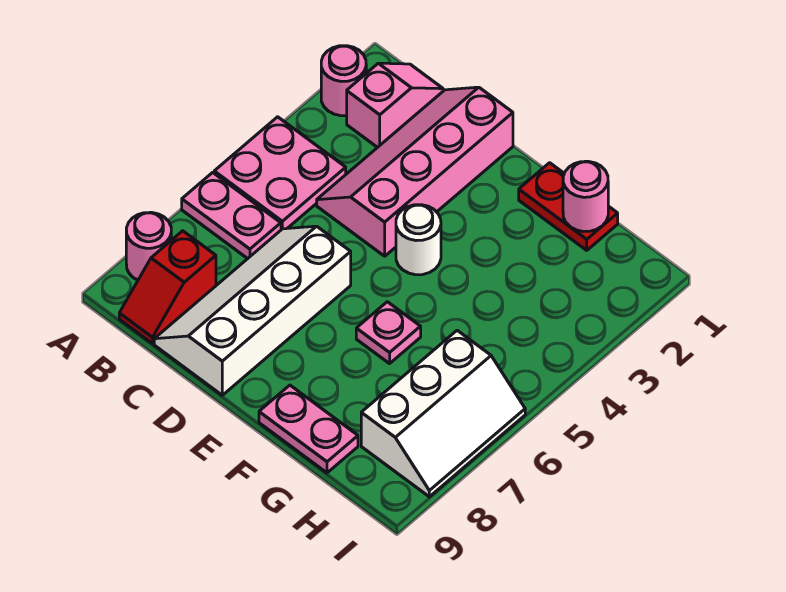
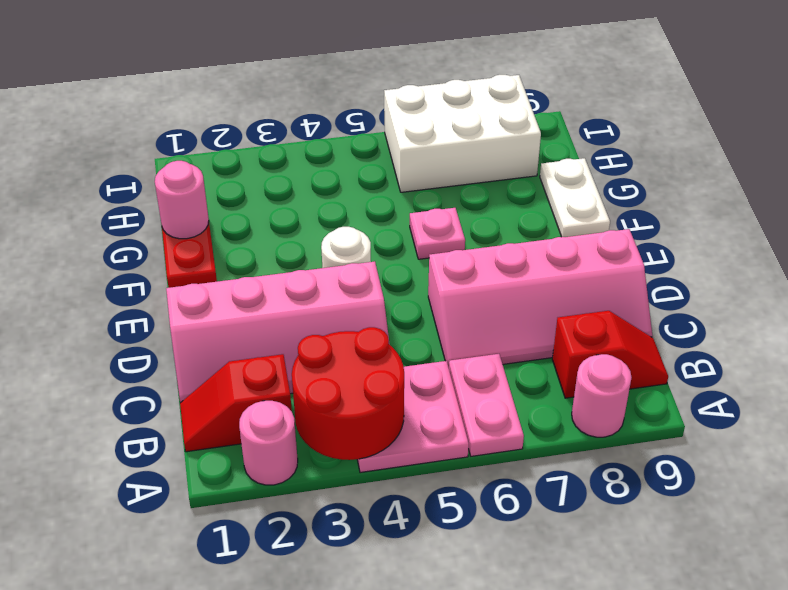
none -> red 2x2 round brick [292,327,404,460]
pink 1x2 slope [347,63,443,148] -> red 1x2 slope [180,354,292,452]
white 2x4 slope [154,226,351,395] -> pink 2x4 slope [428,229,653,368]
pink 1x2 plate [259,385,358,473] -> white 1x2 plate [540,158,610,237]
white 2x3 slope [361,331,525,497] -> white 2x3 brick [384,75,541,192]

